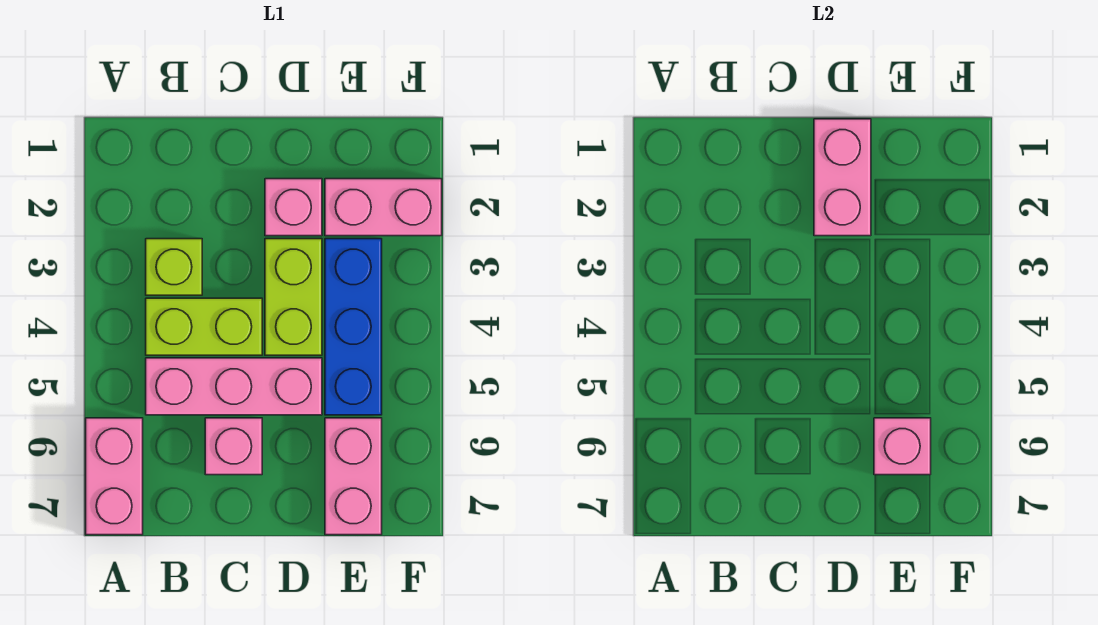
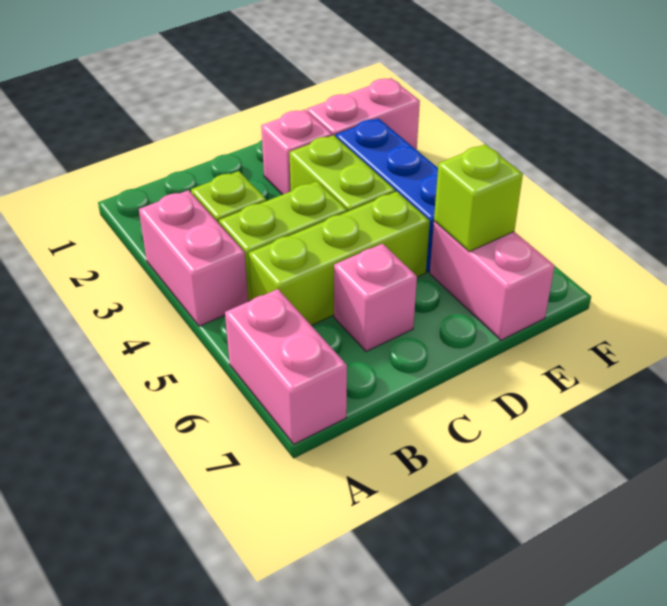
pink 1x3 brick [146,358,322,415] -> lime 1x3 brick [249,191,430,325]
pink 1x2 brick [814,119,871,236] -> pink 1x2 brick moved to [139,190,248,326]
pink 1x1 brick [874,418,931,475] -> lime 1x1 brick [434,144,523,252]

